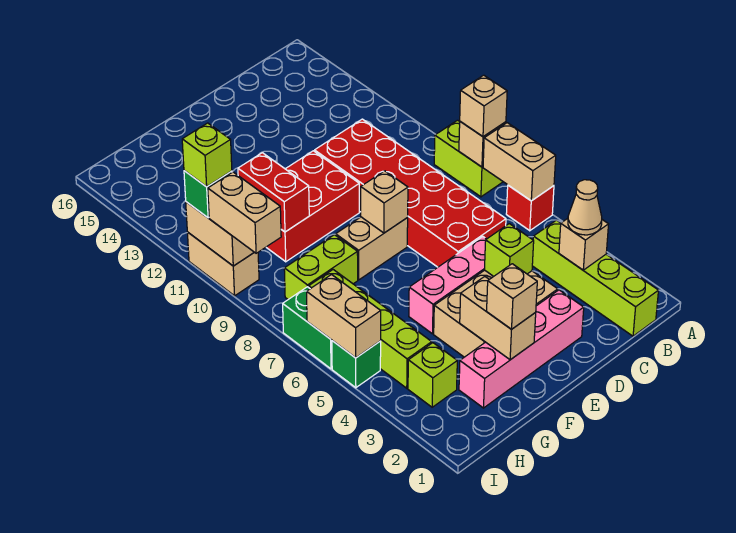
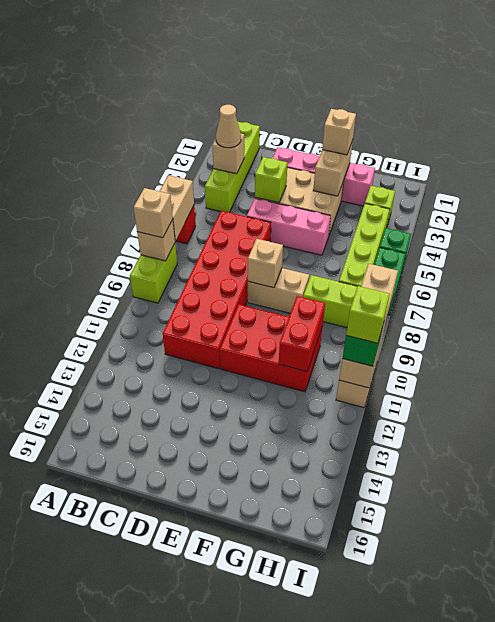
tan 1x2 brick [307,275,381,358] -> none

